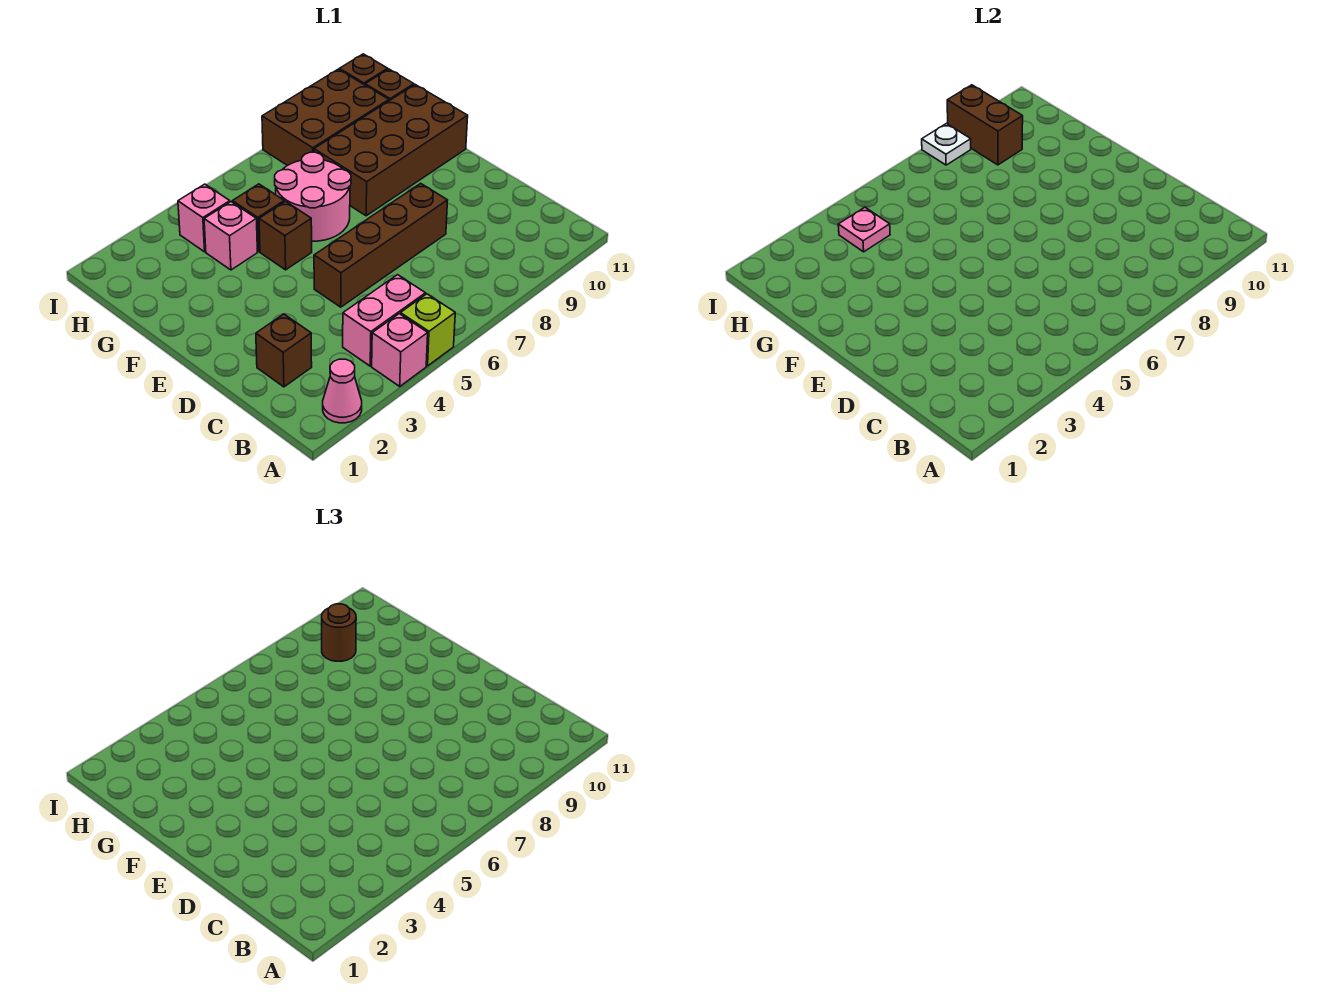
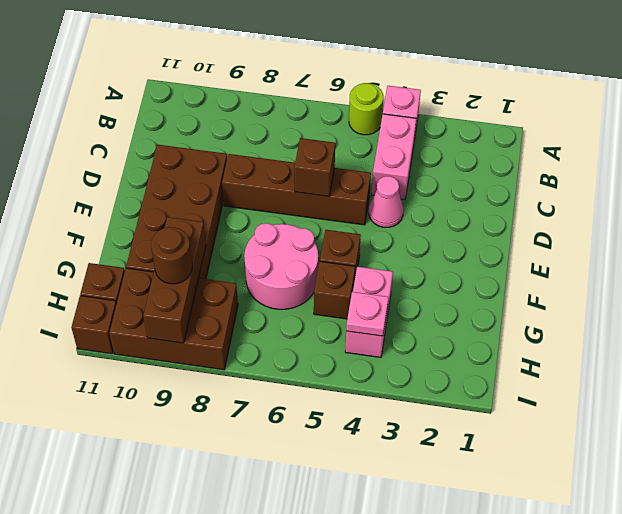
pink 1x1 cone [323,359,362,423] -> pink 1x1 cone moved to [369,176,403,227]
lime 1x1 brick [401,294,455,366] -> lime 1x1 round brick [349,83,383,135]
pink 1x2 brick [343,275,426,366] -> pink 1x2 brick turned to [372,114,416,200]
brown 1x1 brick [256,314,312,387] -> brown 1x1 brick moved to [294,138,335,196]
brown 2x4 brick [314,85,468,216] -> brown 2x4 brick turned to [126,145,227,279]
brown 1x2 brick [947,85,1023,165] -> brown 1x3 brick [143,217,206,343]
white 1x1 plate [922,124,971,165] -> none

